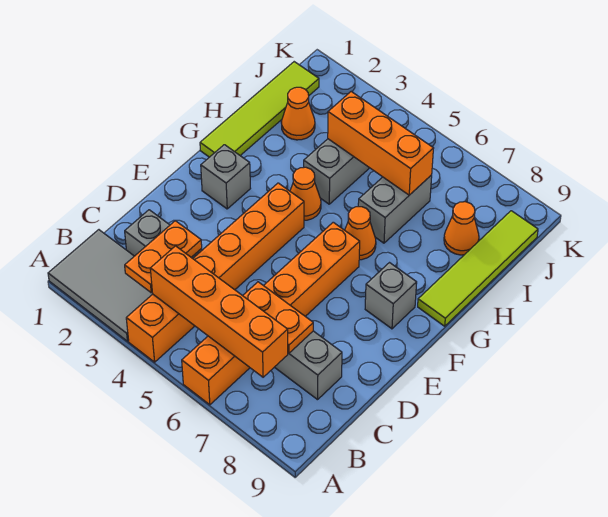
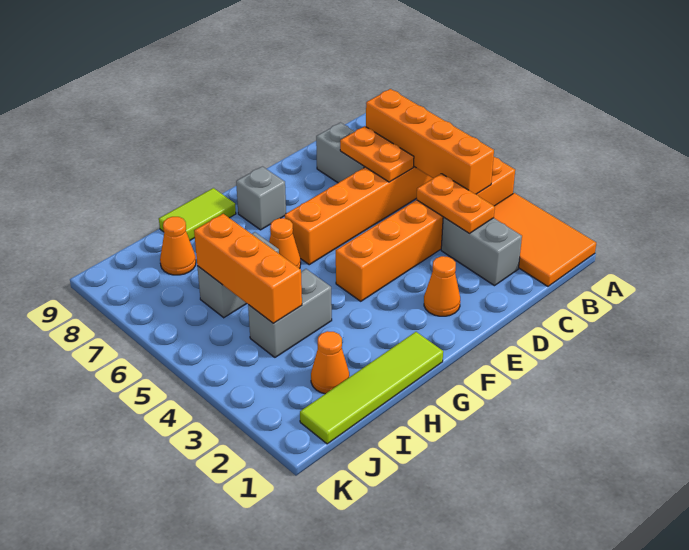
grey 2x3 tile [48,230,153,341] -> orange 2x3 tile [494,193,596,286]
orange 1x2 plate [125,221,202,293] -> orange 1x2 plate turned to [416,174,495,233]
grey 1x1 brick [201,145,250,209] -> none
orange 1x1 cone [290,167,321,220] -> orange 1x1 cone moved to [424,256,460,316]
lime 1x4 tile [418,211,538,326] -> lime 1x2 tile [159,188,236,240]

